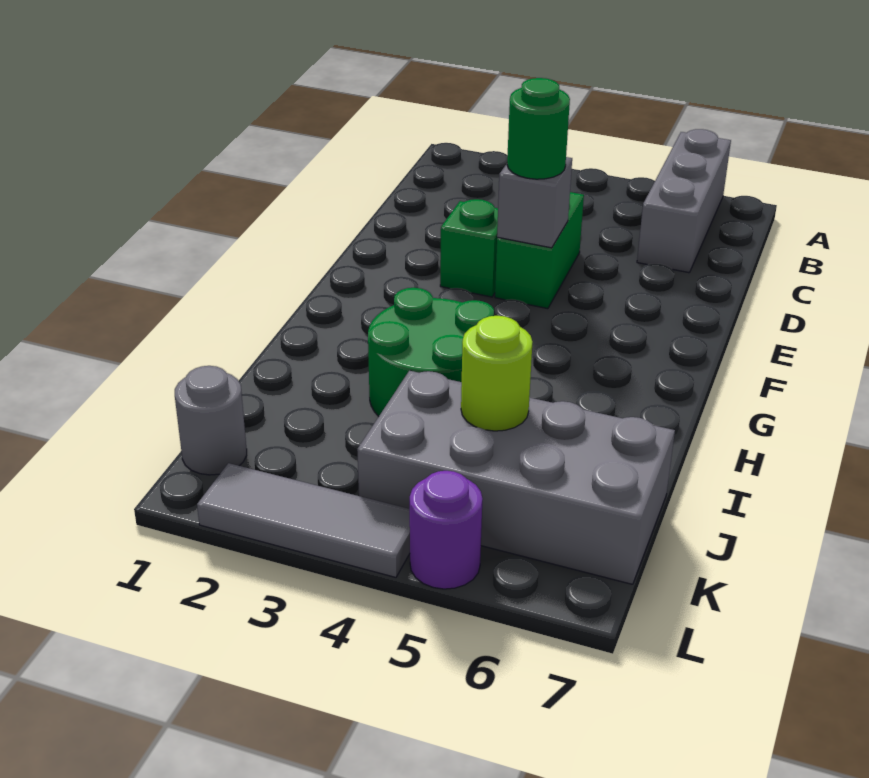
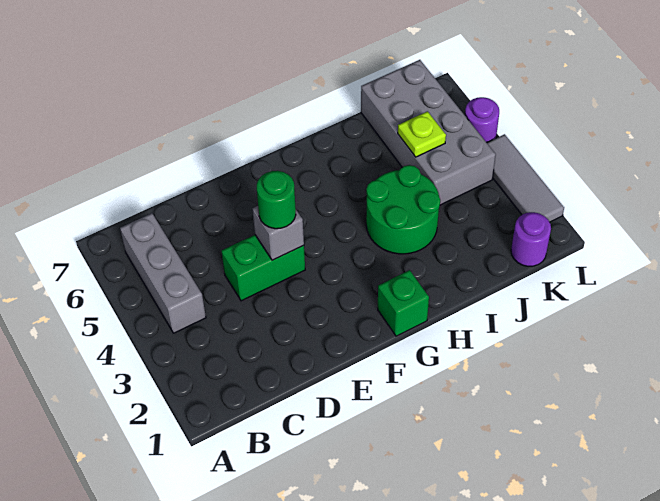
grey 1x3 brick [637,129,731,273] -> grey 1x3 brick turned to [120,213,206,333]
green 1x1 brick [440,199,498,297] -> green 1x1 brick moved to [378,270,429,336]
lime 1x1 round brick [461,316,532,431] -> lime 1x1 plate [398,111,446,157]
grey 1x1 round brick [175,366,247,475] -> purple 1x1 round brick [511,212,551,266]

